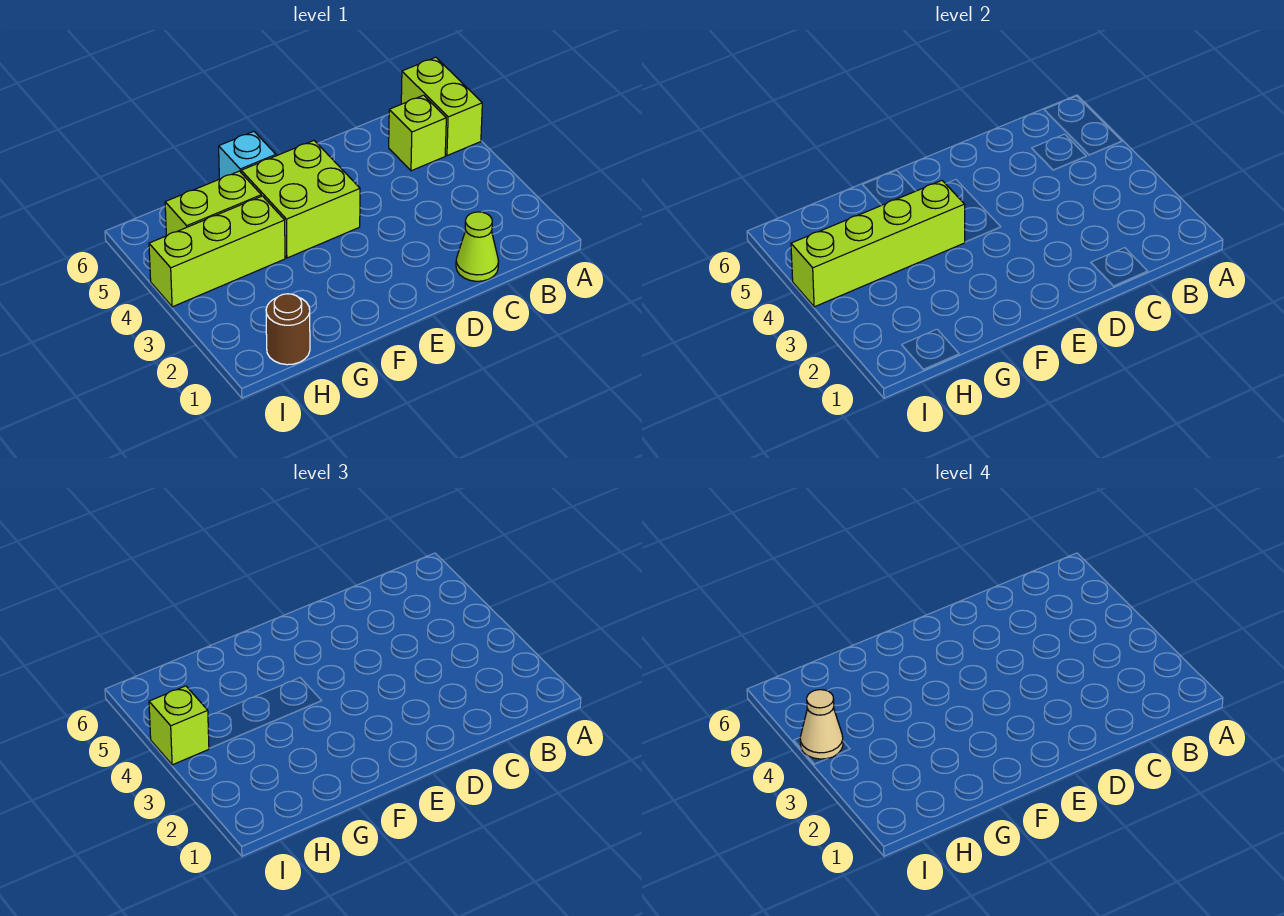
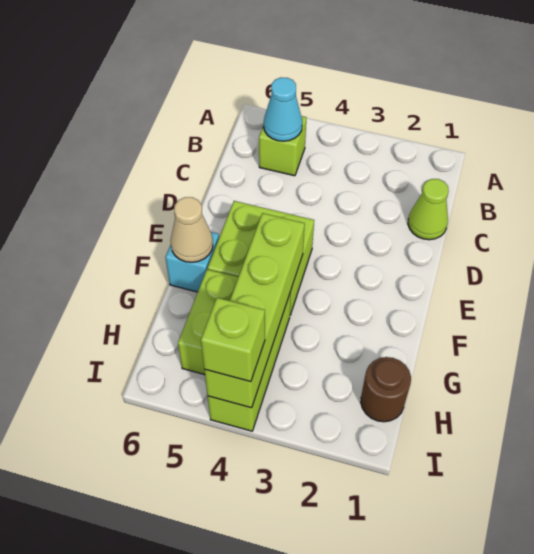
lime 1x2 brick [401,57,482,156] -> none
none -> cyan 1x1 cone [264,77,302,141]
tan 1x1 cone [800,690,843,759] -> tan 1x1 cone moved to [171,197,213,262]

